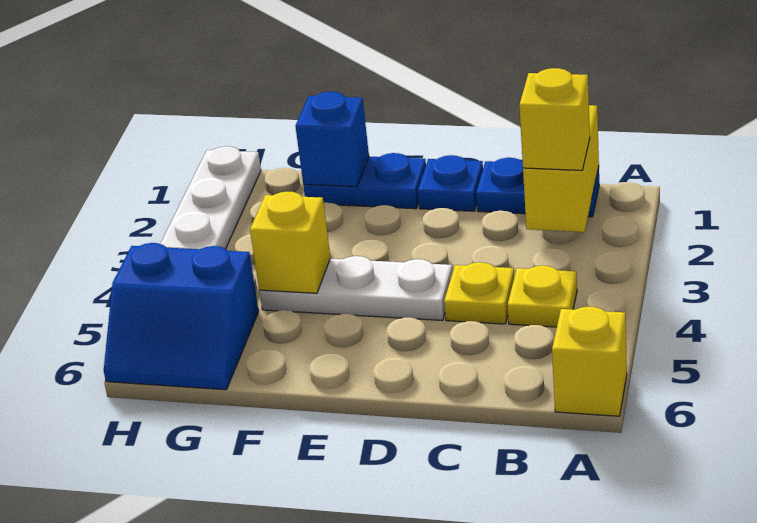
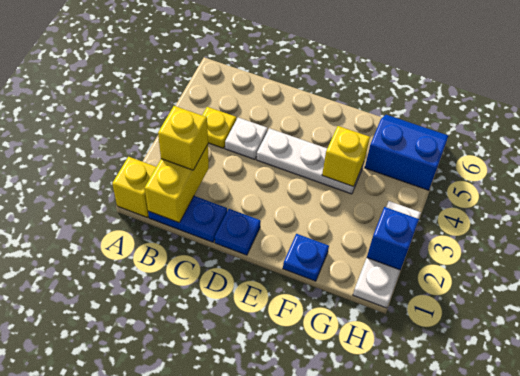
yellow 1x1 brick [552,307,627,416] -> yellow 1x1 brick moved to [112,157,156,218]
yellow 1x1 plate [444,262,514,324] -> white 1x1 plate [225,118,268,159]
blue 1x2 plate [303,153,426,209] -> blue 1x1 plate [283,234,329,281]
blue 1x1 brick [295,92,369,187] -> blue 1x1 brick moved to [367,207,419,270]

